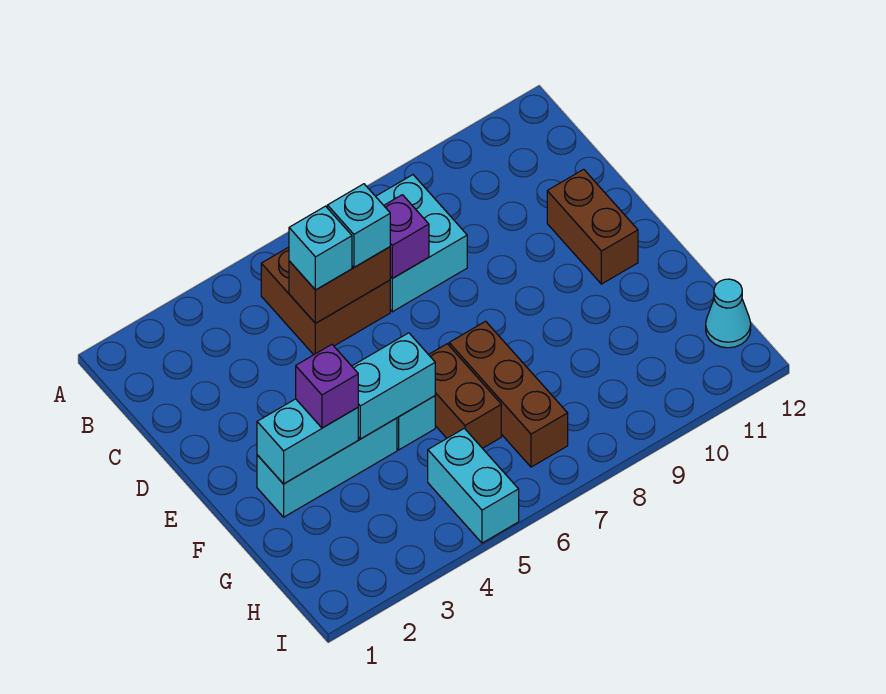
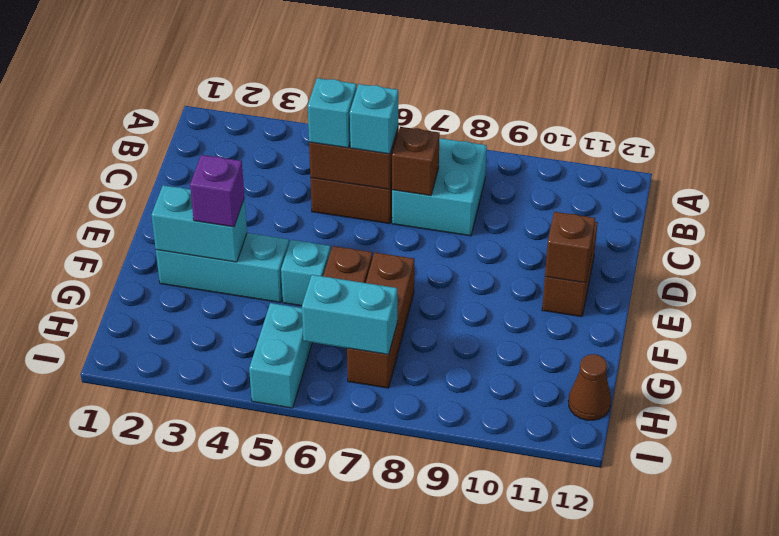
purple 1x1 brick [384,195,429,278] -> brown 1x1 brick [392,127,440,196]
none -> brown 1x1 brick [545,212,595,283]
cyan 1x2 brick [352,333,435,439] -> cyan 1x2 brick moved to [302,275,397,355]
cyan 1x1 cone [706,279,751,348] -> brown 1x1 cone [568,354,611,420]

